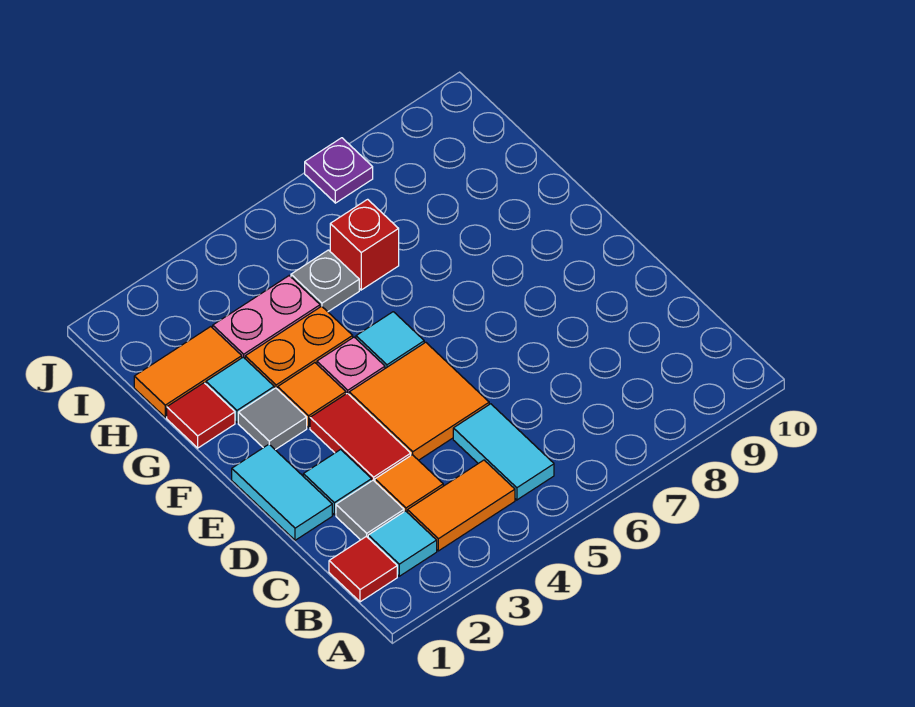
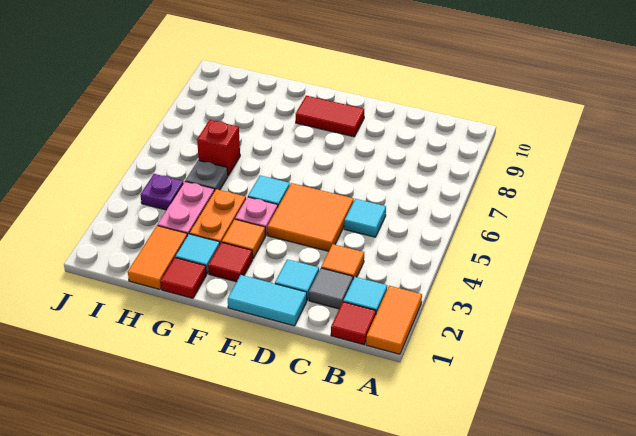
orange 1x2 tile [408,460,515,551] -> orange 1x2 tile moved to [366,286,422,354]
cyan 1x2 tile [453,404,554,500] -> cyan 1x1 tile [344,199,386,237]
red 1x2 tile [310,393,411,481] -> red 1x2 tile moved to [296,96,364,137]
grey 1x1 tile [238,388,307,450] -> red 1x1 tile [208,242,253,282]
purple 1x1 plate [305,138,373,203] -> purple 1x1 plate moved to [140,174,183,210]

